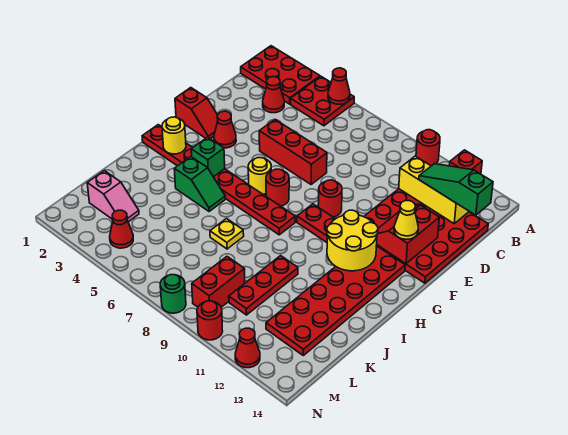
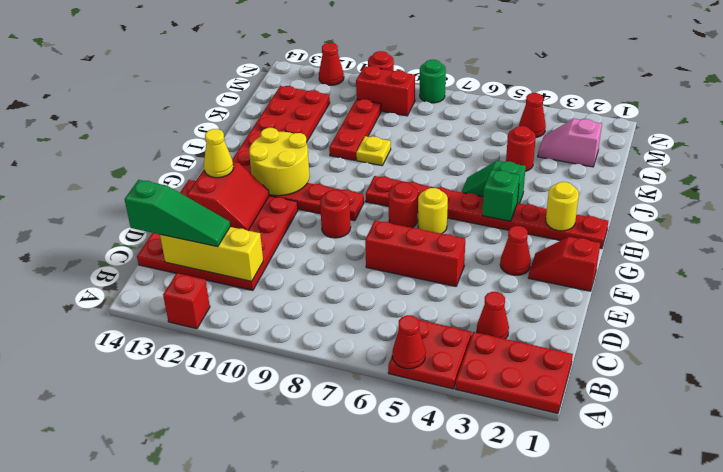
red 1x1 round brick [416,130,440,166] -> red 1x1 round brick moved to [506,126,536,171]
yellow 1x1 plate [210,219,244,249] -> yellow 1x1 plate moved to [356,136,391,166]
red 1x2 brick [192,257,245,307] -> red 1x2 brick turned to [356,66,415,116]

